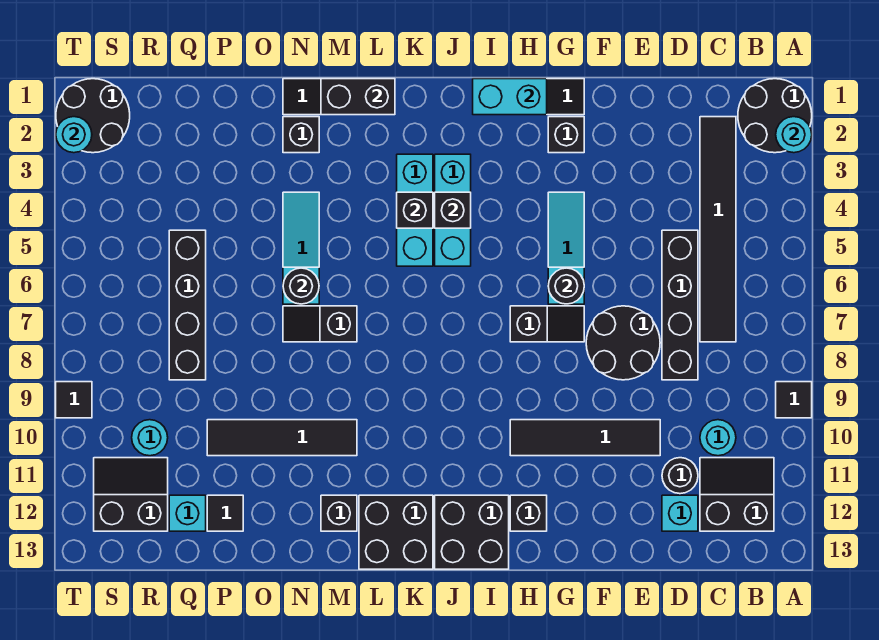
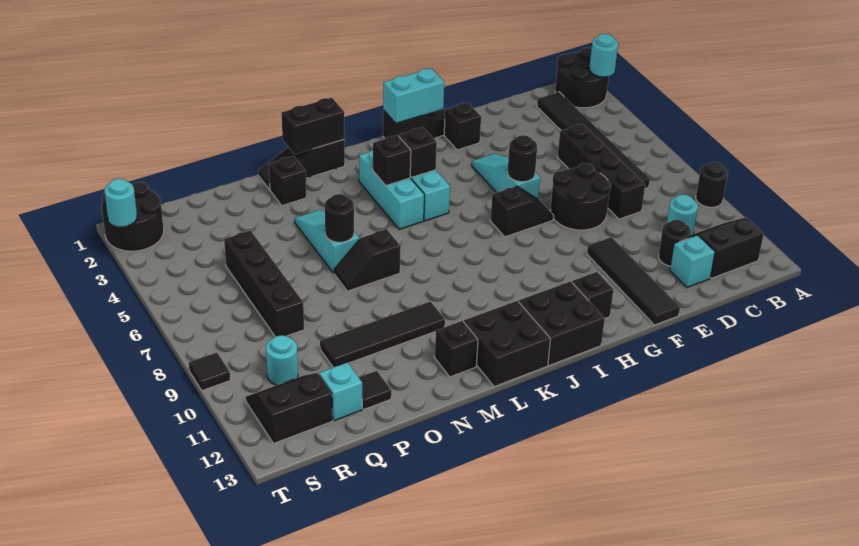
black 1x1 tile [776,382,812,418] -> black 1x1 round brick [696,162,728,207]
black 1x4 tile [510,420,660,456] -> black 1x4 tile turned to [587,237,680,325]

